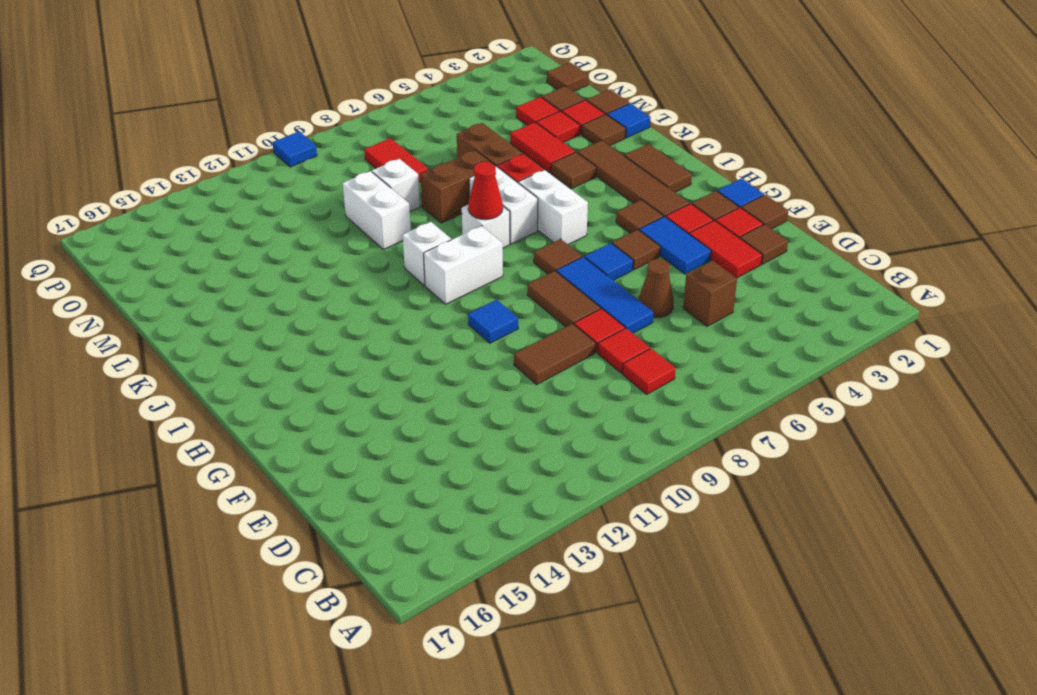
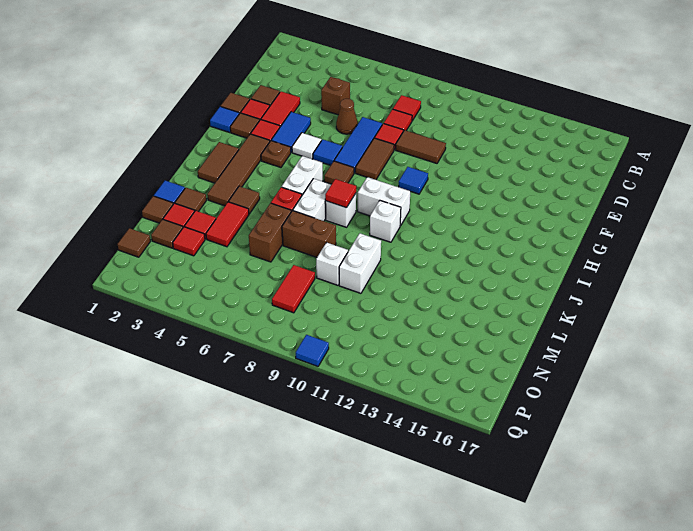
brown 1x1 tile [612,230,660,270] -> white 1x1 tile [292,133,321,159]
brown 1x1 tile [616,200,663,233] -> brown 1x1 plate [261,141,291,167]
red 1x1 cone [468,162,503,220] -> red 1x1 tile [325,179,356,208]

